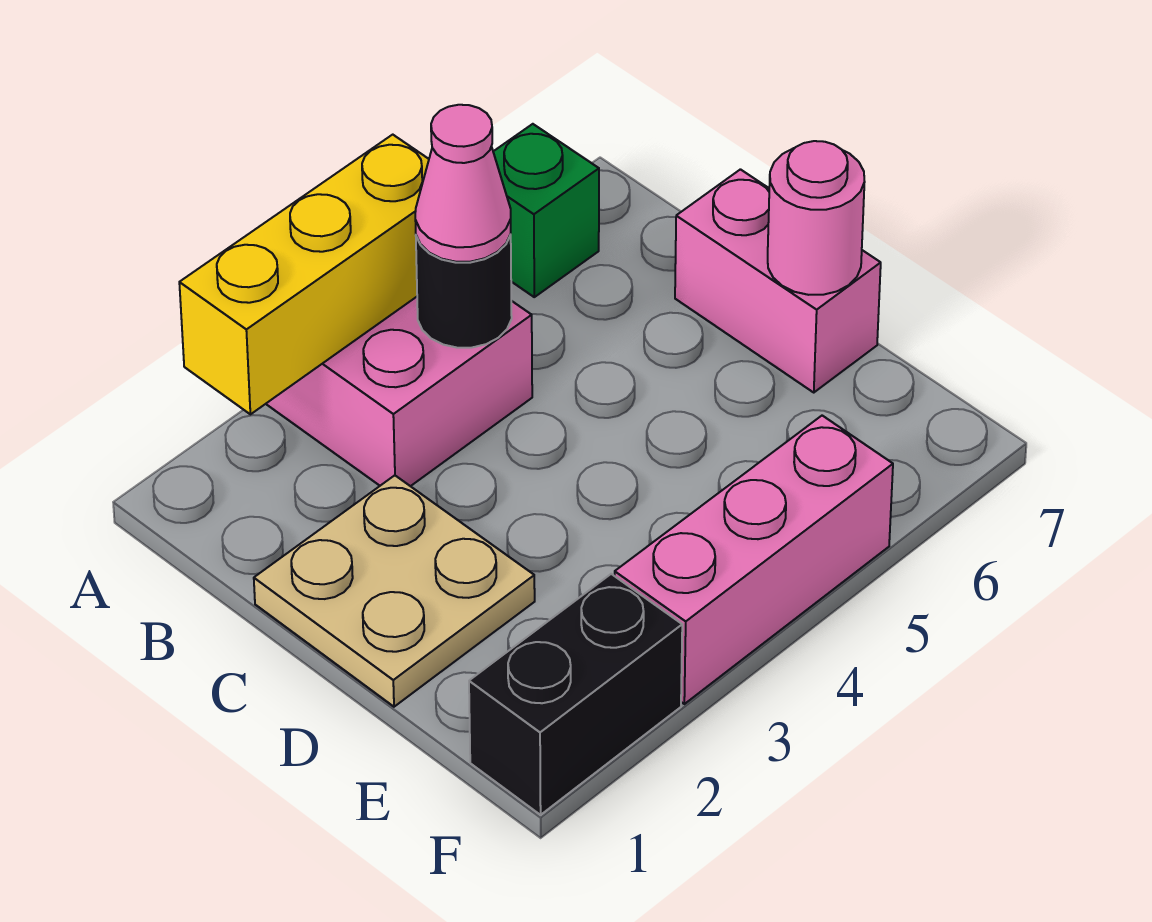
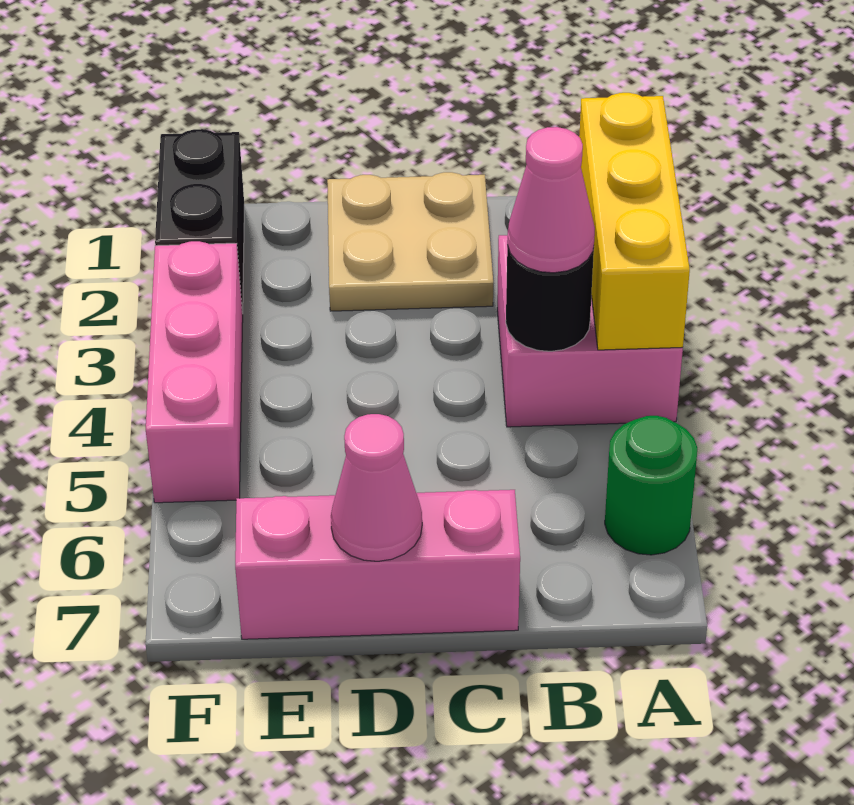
green 1x1 brick [493,124,599,297] -> green 1x1 round brick [605,416,697,555]
pink 1x2 brick [675,169,881,392] -> pink 1x3 brick [235,490,520,639]
pink 1x1 round brick [768,141,865,295] -> pink 1x1 cone [331,414,422,561]

